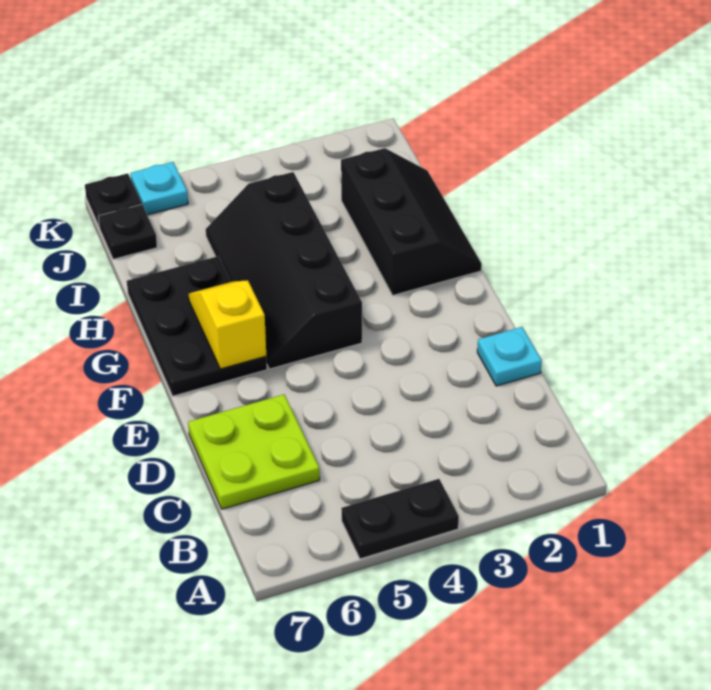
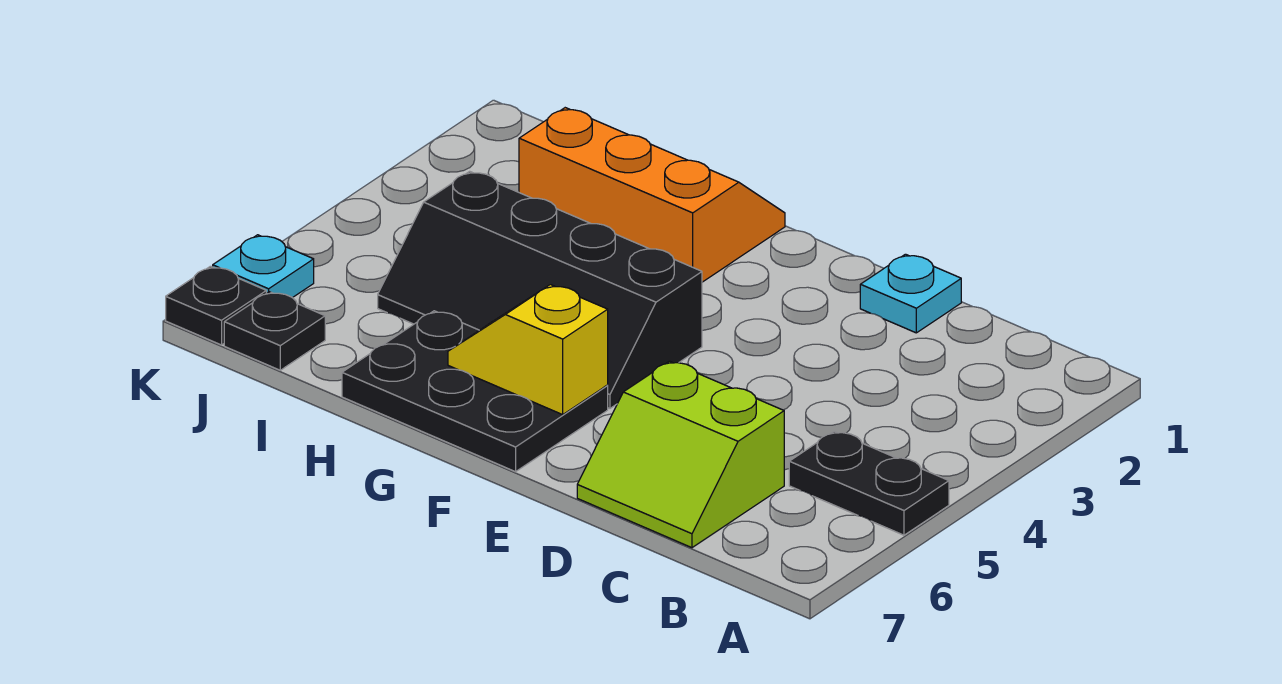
black 1x2 plate [341,479,459,559] -> black 1x2 plate turned to [789,431,949,535]
lime 2x2 plate [188,395,320,509] -> lime 2x2 slope [577,361,784,548]
black 2x3 slope [341,148,482,295] -> orange 2x3 slope [519,108,785,282]

